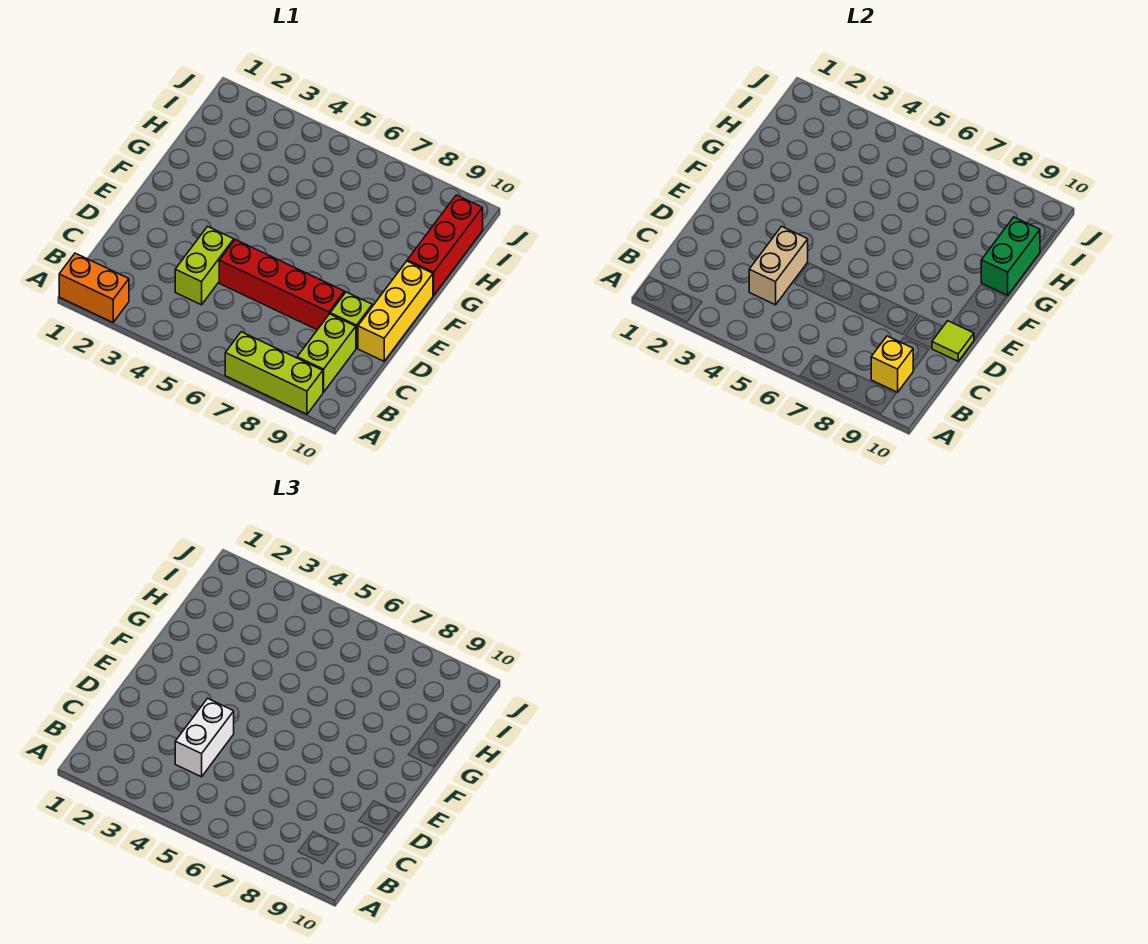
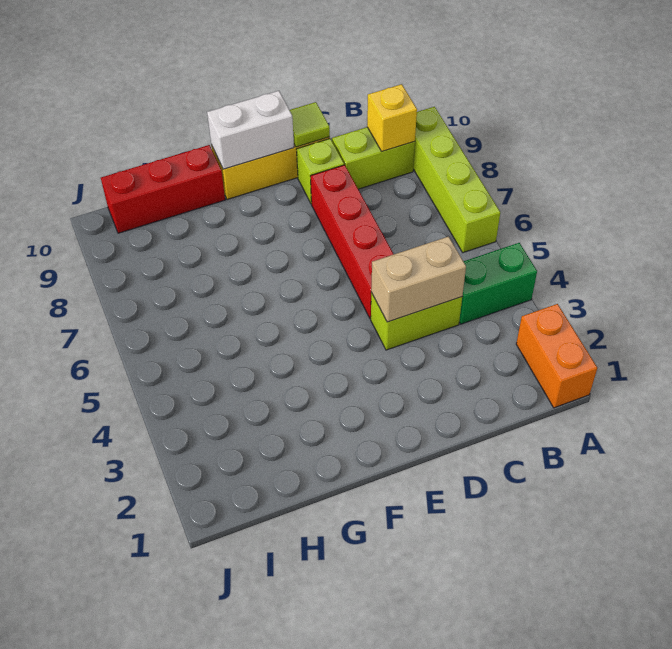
lime 1x3 brick [225,332,323,414] -> lime 1x4 brick [413,107,500,253]
white 1x2 brick [175,698,234,777] -> white 1x2 brick moved to [207,91,294,169]
green 1x2 brick [981,217,1040,295] -> green 1x2 brick moved to [459,243,537,324]

